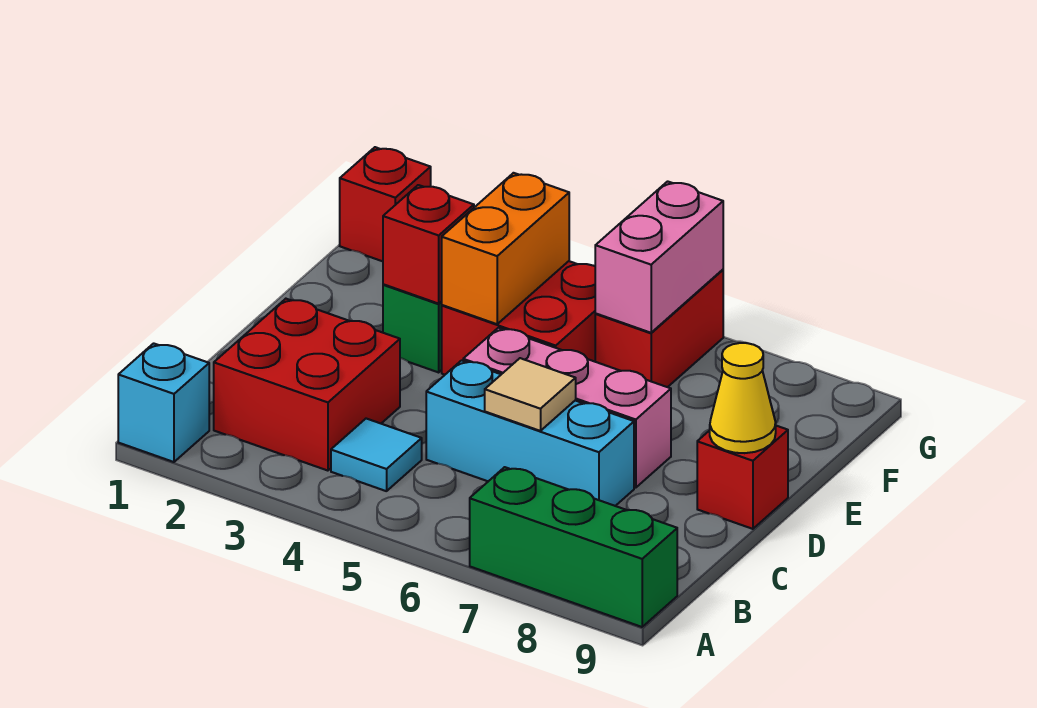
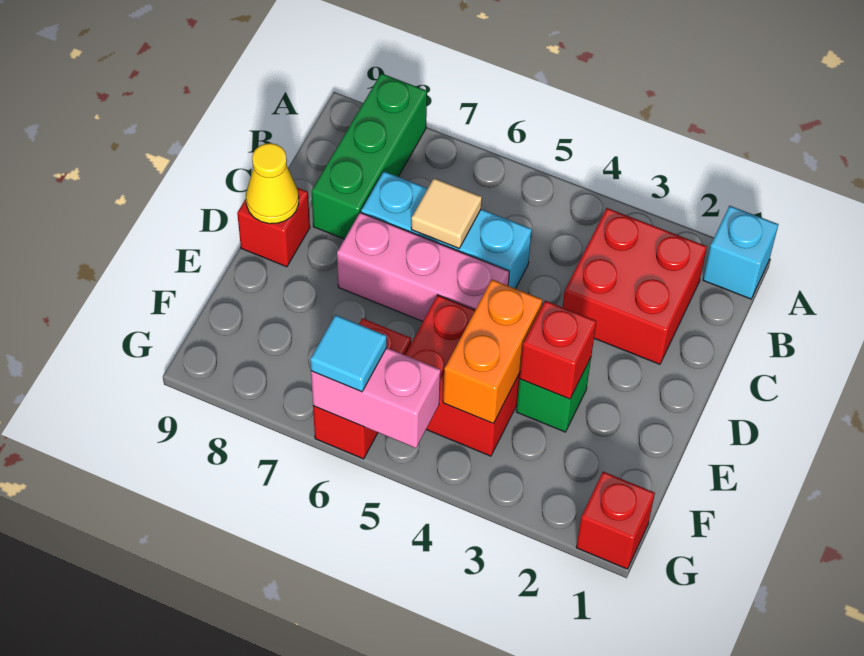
green 1x3 brick [470,467,677,627] -> green 1x3 brick turned to [312,73,427,239]
cyan 1x1 tile [331,419,422,491] -> cyan 1x1 tile moved to [310,315,387,392]
pink 1x2 brick [595,181,723,333] -> pink 1x2 brick turned to [311,348,441,448]

